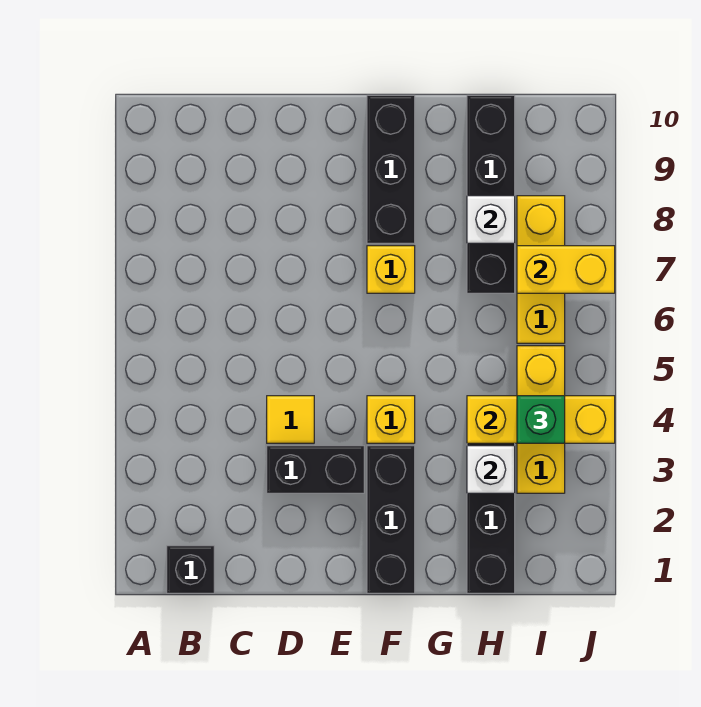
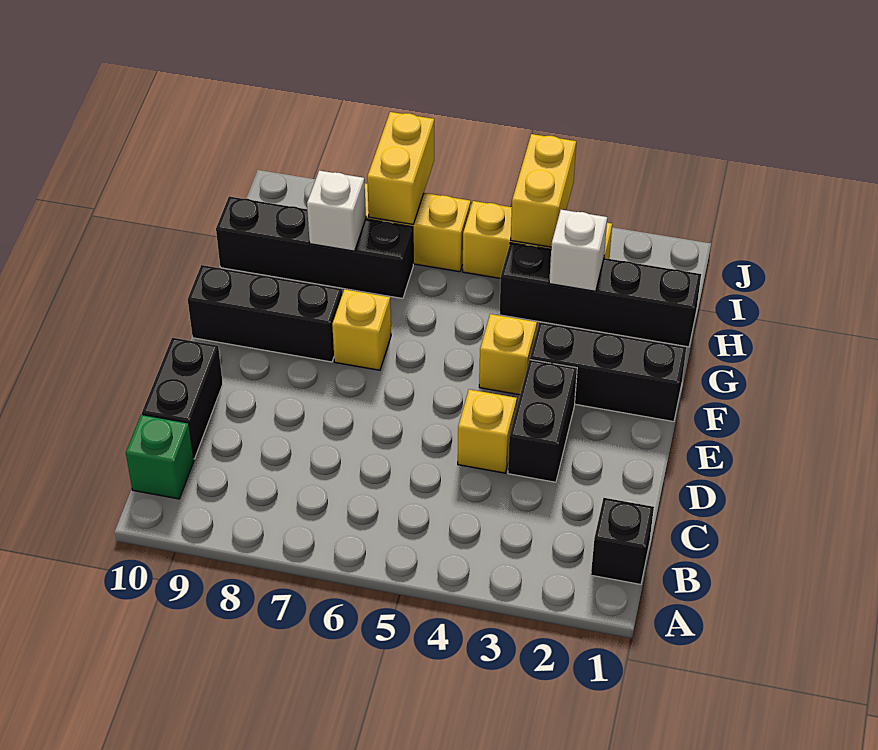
none -> black 1x2 brick [142,338,223,459]
yellow 1x1 tile [267,396,314,443] -> yellow 1x1 brick [458,389,517,473]
yellow 1x3 brick [467,396,615,443] -> yellow 1x2 brick [511,134,576,247]
green 1x1 brick [517,396,565,443] -> green 1x1 brick moved to [126,414,194,499]

